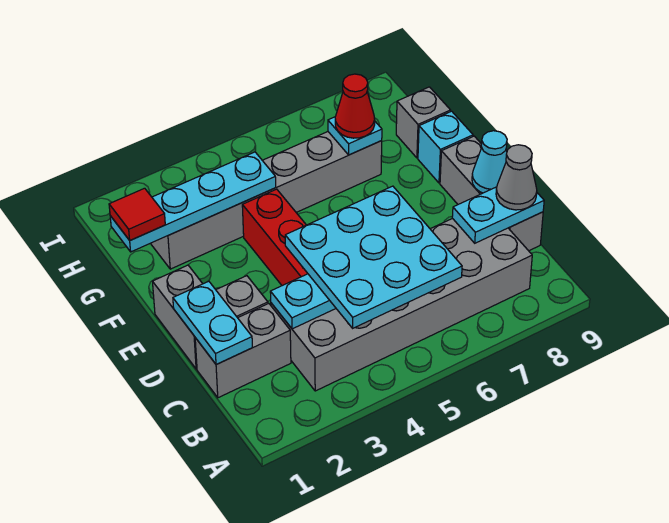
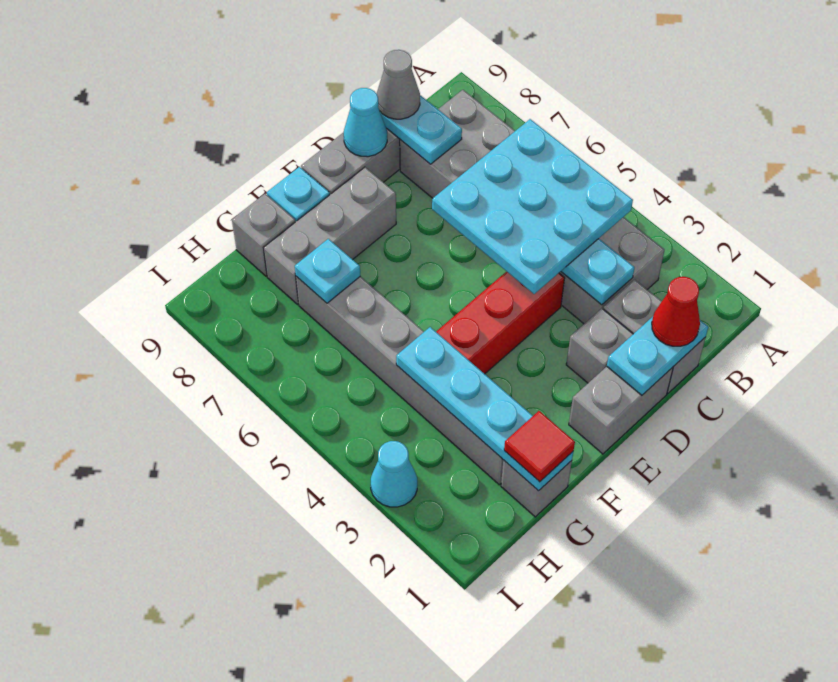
none -> grey 1x3 brick [263,167,396,304]
none -> grey 1x1 brick [501,460,572,517]
red 1x1 cone [335,74,375,138] -> red 1x1 cone moved to [652,277,700,346]
none -> cyan 1x1 cone [371,441,417,507]

